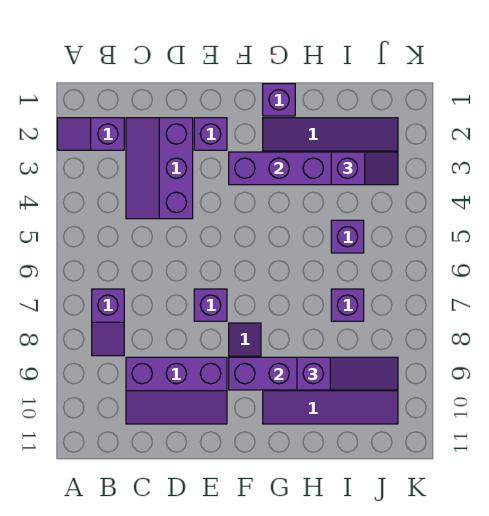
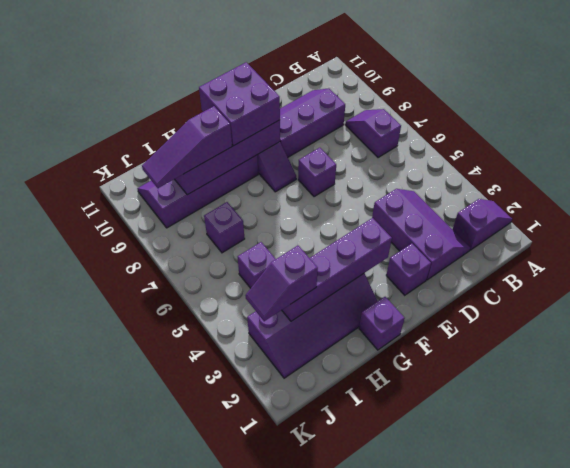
none -> purple 2x2 brick [199,62,280,146]

